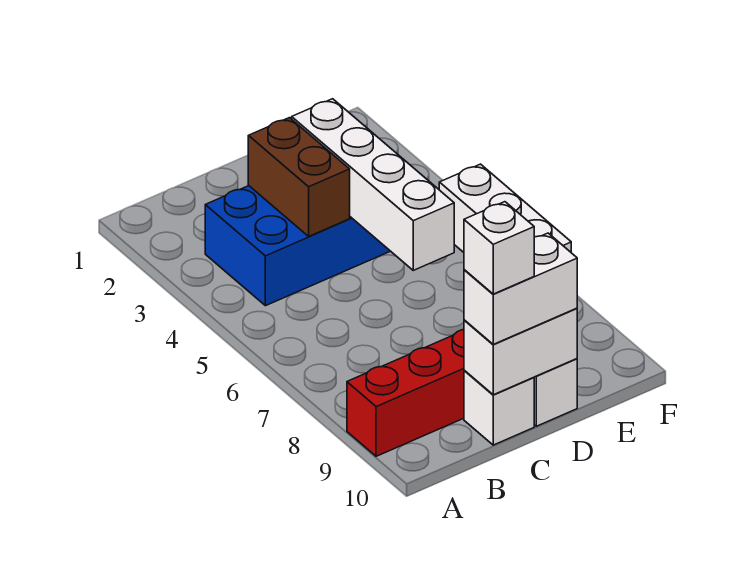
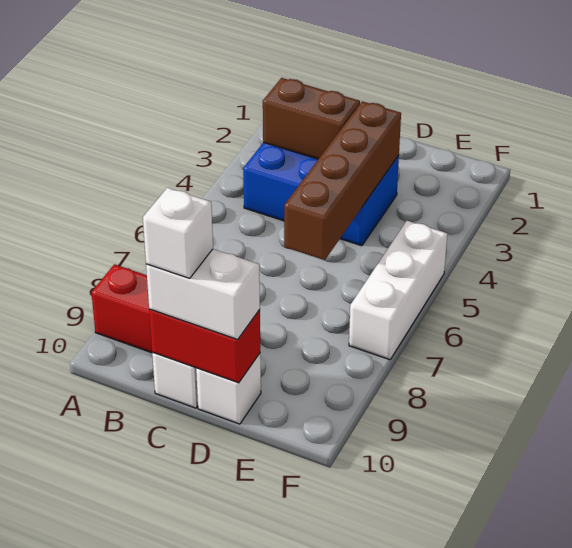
brown 1x2 brick [248,118,350,236] -> brown 1x2 brick turned to [263,78,360,159]
white 1x2 brick [464,308,577,395] -> red 1x2 brick [149,309,260,383]
white 1x4 brick [292,99,454,270] -> brown 1x4 brick [284,101,401,260]

